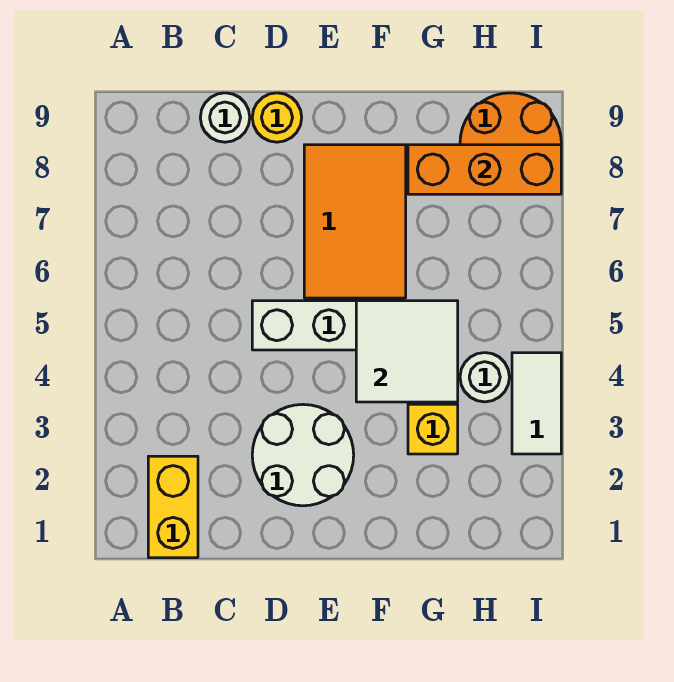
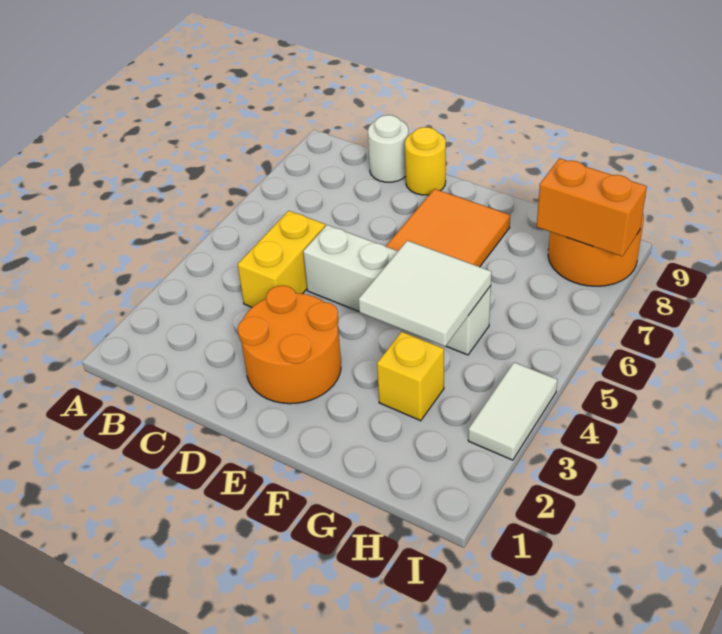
yellow 1x2 brick [148,456,198,558] -> yellow 1x2 brick moved to [238,211,325,307]
white 2x2 round brick [252,404,354,506] -> orange 2x2 round brick [238,286,341,404]
orange 1x3 brick [408,145,561,194] -> orange 1x2 brick [537,158,647,256]
white 1x1 round brick [460,353,509,402] -> none

